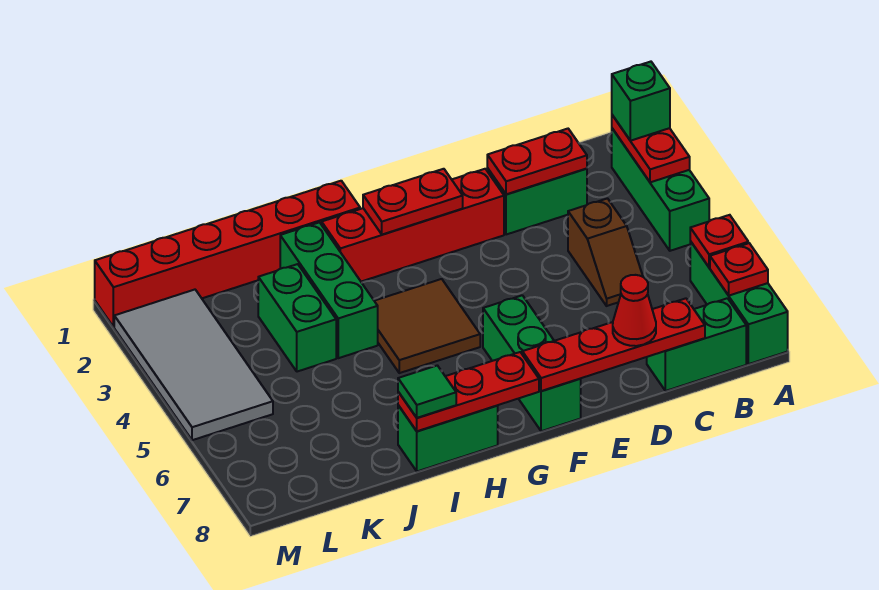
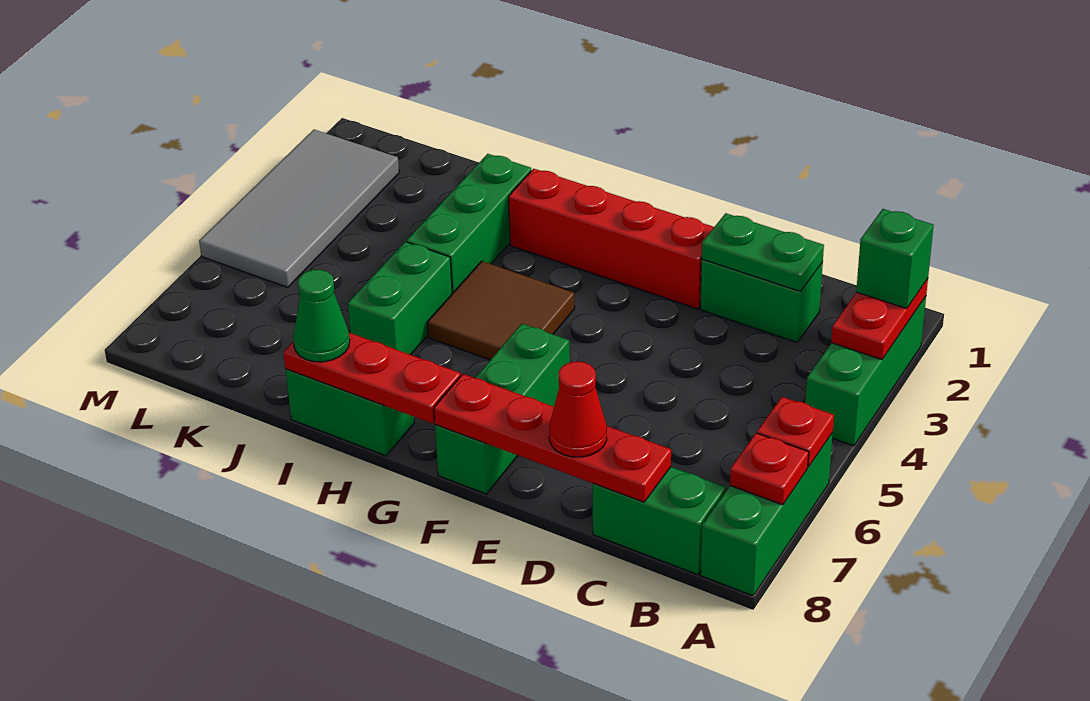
red 1x2 plate [487,129,587,194] -> green 1x2 plate [702,213,824,292]
brown 1x2 slope [568,199,643,306] -> none
red 1x2 plate [363,169,463,235] -> none
red 1x6 brick [95,181,360,327] -> none
green 1x1 tile [398,365,456,418] -> green 1x1 cone [293,270,350,362]
green 1x2 brick [258,264,336,372] -> green 1x2 brick moved to [348,242,452,355]

